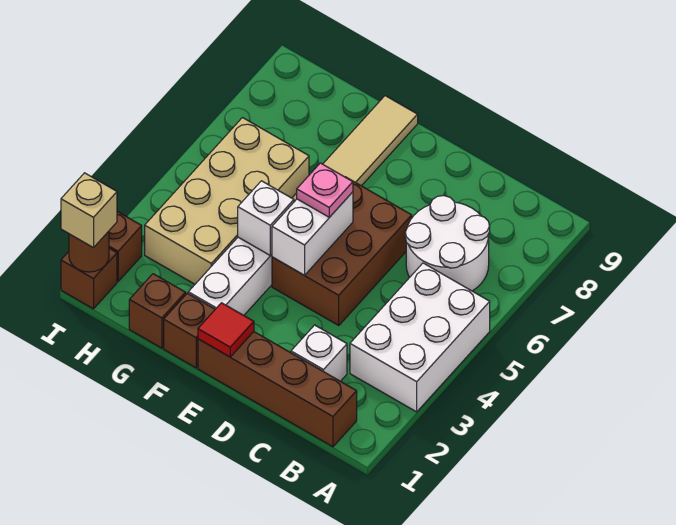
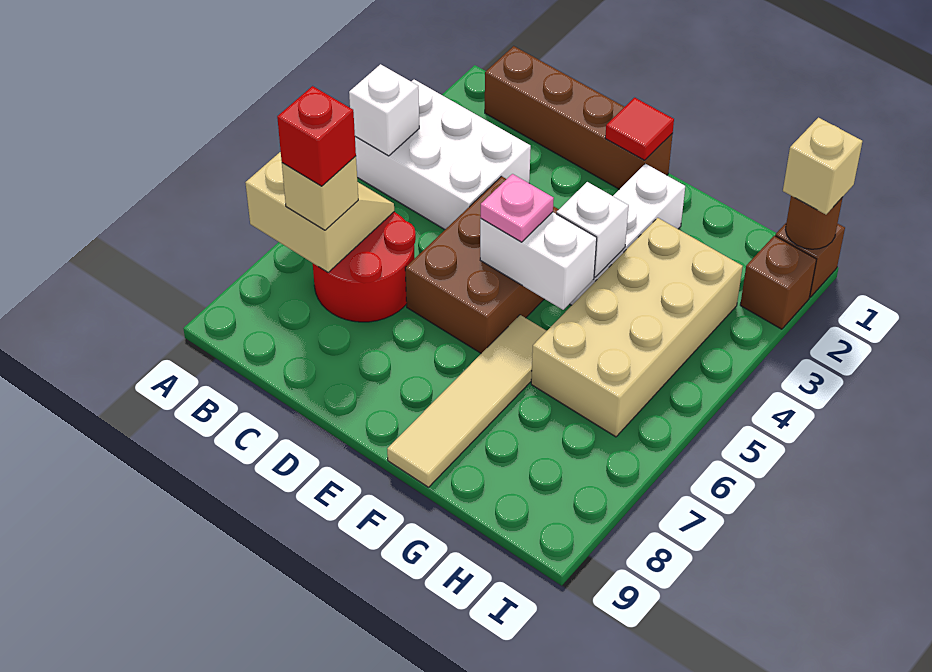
white 2x3 brick [350,263,490,412] -> white 2x3 brick turned to [355,80,531,229]
none -> tan 2x2 slope [245,152,394,272]
white 2x2 round brick [405,196,490,291] -> red 2x2 round brick [313,212,416,322]
none -> tan 1x1 brick [282,156,358,230]
none -> red 1x1 brick [277,86,356,186]
white 1x1 brick [291,325,347,381] -> white 1x1 brick moved to [349,64,419,156]
white 1x2 brick [272,192,353,275] -> white 1x2 brick turned to [480,212,597,310]
brown 1x1 brick [164,293,215,368] -> none
brown 1x1 brick [129,274,186,348] -> none

